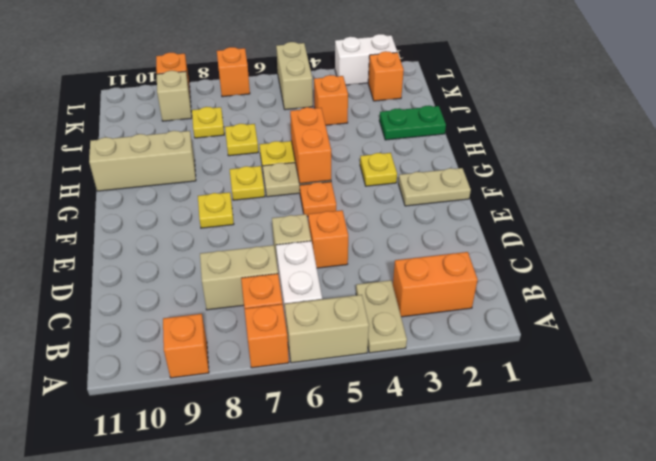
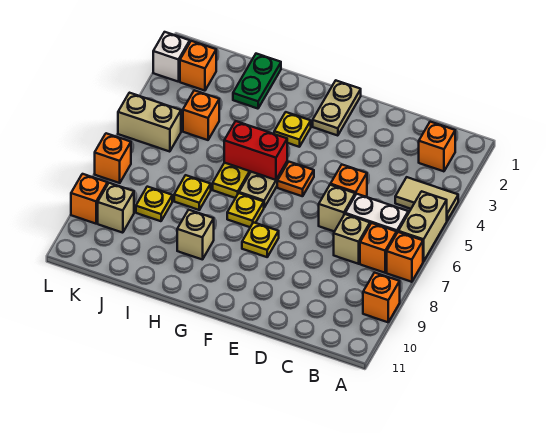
tan 1x2 plate [356,280,407,353] -> tan 1x2 tile [395,177,458,220]
orange 1x2 brick [393,252,478,317] -> orange 1x1 brick [419,122,455,171]
tan 1x2 brick [200,245,278,310] -> tan 1x1 brick [334,214,370,264]
orange 1x2 brick [290,107,331,184] -> red 1x2 brick [224,121,287,180]
tan 1x3 brick [89,131,196,191] -> tan 1x1 brick [177,210,214,260]
white 1x2 brick [335,34,397,85] -> white 1x1 brick [153,32,190,82]

